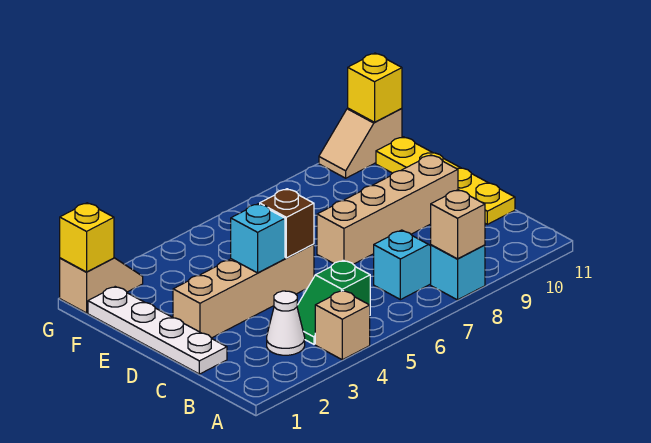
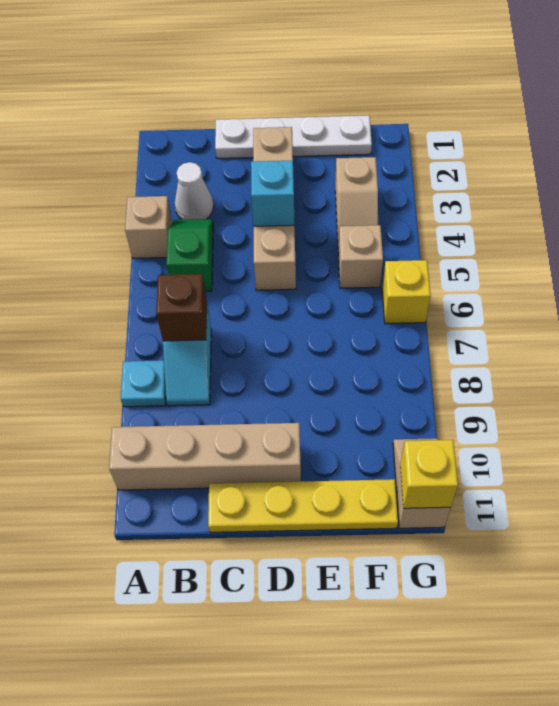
cyan 1x1 brick [431,245,485,300] -> cyan 1x1 plate [121,360,166,407]
tan 1x1 brick [431,190,485,259] -> tan 1x1 brick moved to [338,225,383,288]
brown 1x1 brick [260,189,314,258] -> brown 1x1 brick moved to [156,274,207,341]
tan 1x4 brick [317,155,458,264] -> tan 1x4 brick turned to [109,423,301,490]
tan 1x2 slope [60,258,143,313] -> tan 1x2 slope moved to [335,157,378,253]
yellow 1x1 brick [60,203,114,272] -> yellow 1x1 brick moved to [382,260,431,324]

